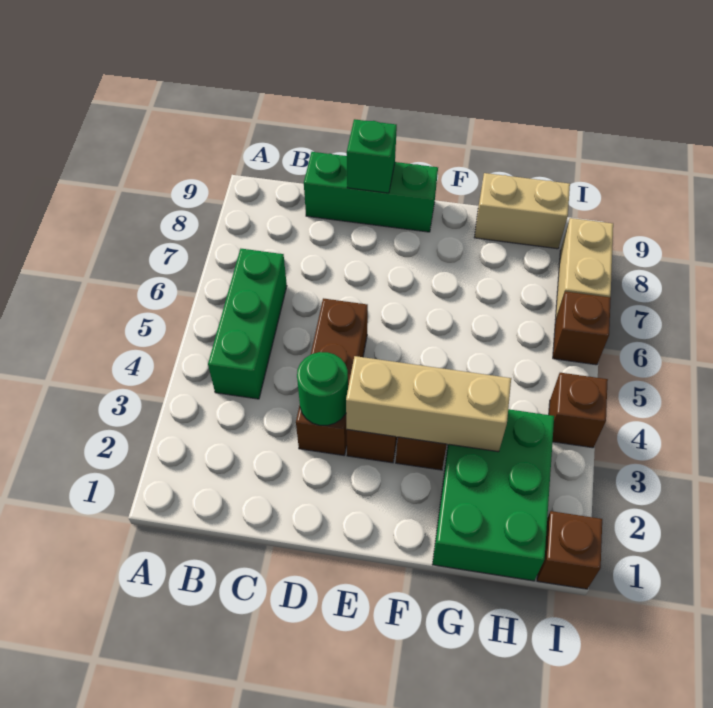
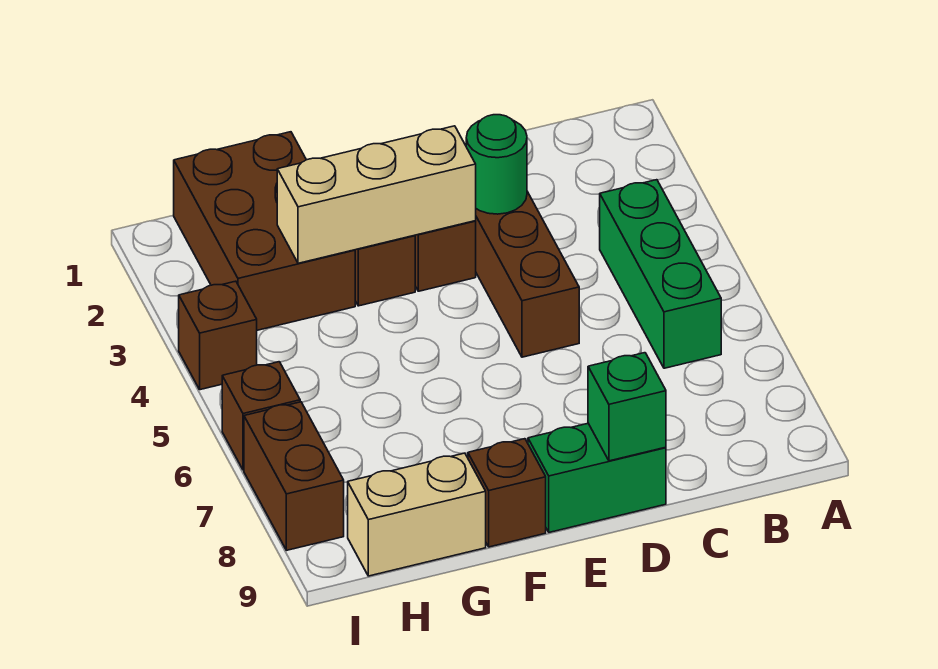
green 1x3 brick [304,152,438,232] -> green 1x2 brick [528,423,666,532]
green 2x3 brick [432,409,554,581] -> brown 2x3 brick [174,132,355,330]
brown 1x1 brick [537,511,602,589] -> brown 1x1 brick moved to [468,439,546,547]
tan 1x2 brick [556,218,613,318] -> brown 1x2 brick [244,402,344,550]

